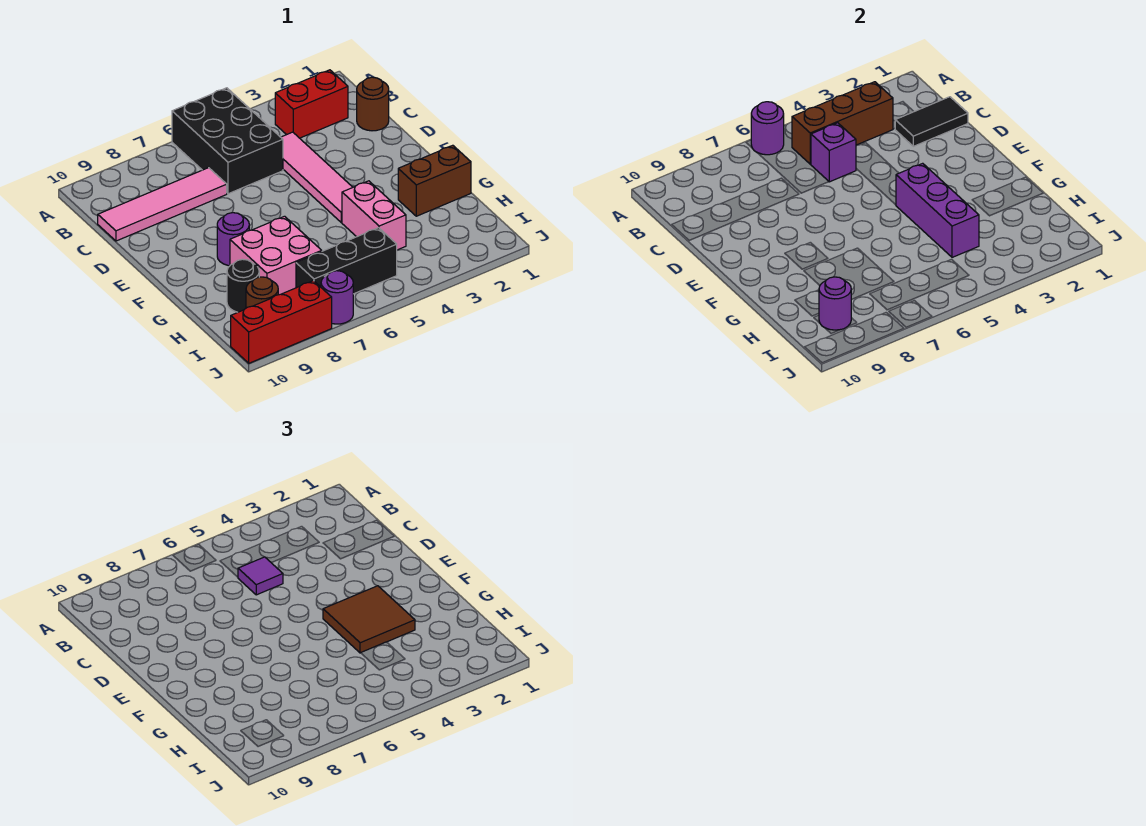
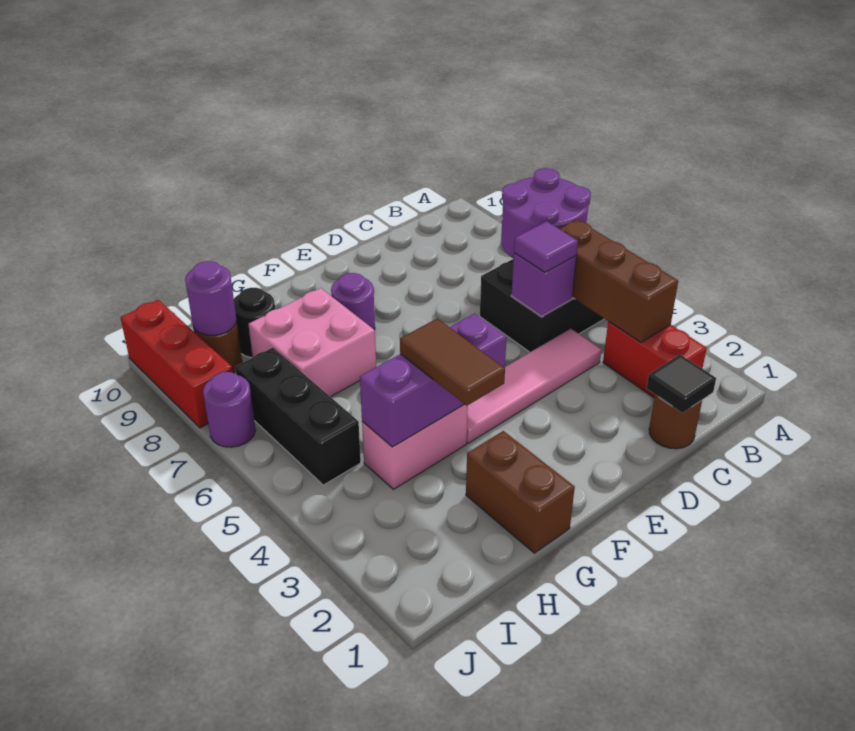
purple 1x1 round brick [751,102,784,155] -> purple 2x2 round brick [501,168,591,259]
black 1x2 tile [895,97,968,146] -> black 1x1 tile [647,355,716,413]
pink 1x4 tile [98,168,227,241] -> none
brown 2x2 tile [323,586,415,653] -> brown 1x2 tile [400,318,505,406]

